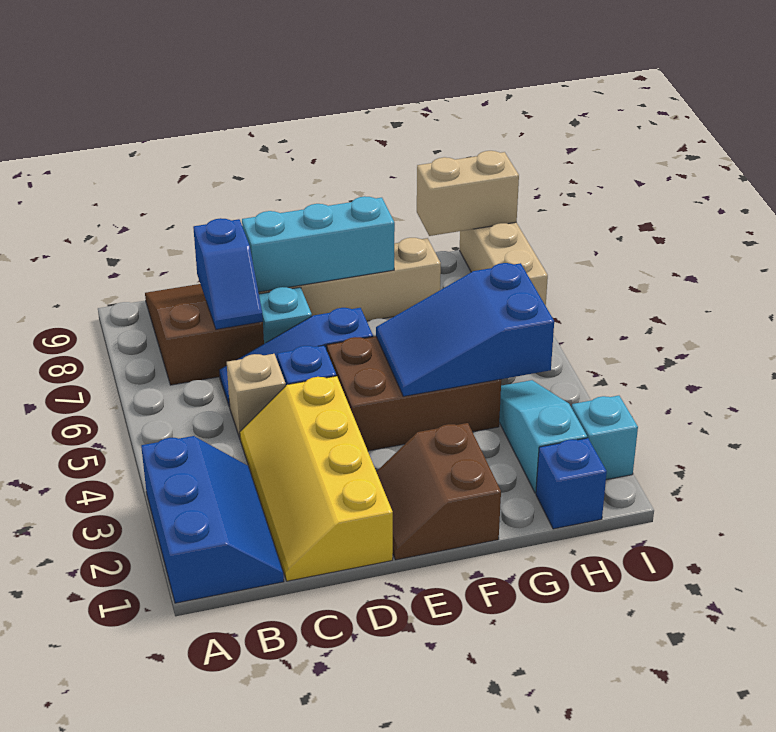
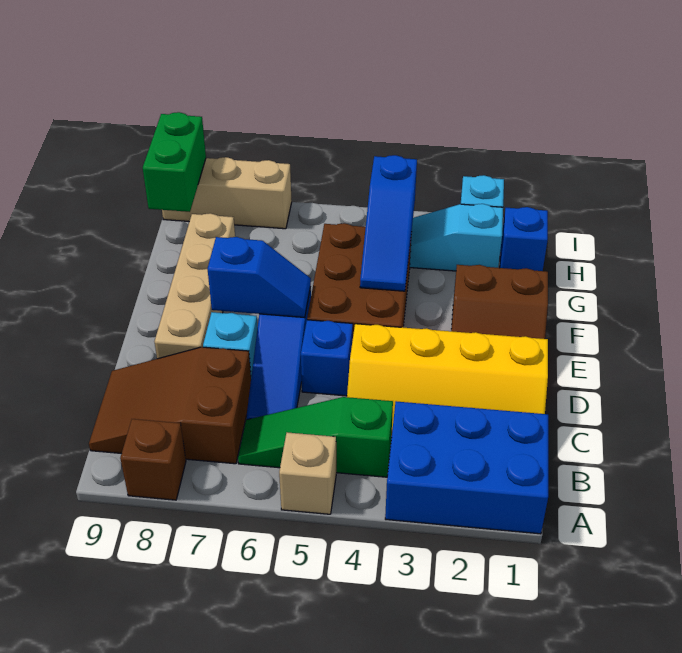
blue 2x3 slope [141,436,284,603] -> blue 2x3 brick [385,401,548,534]
none -> brown 1x1 brick [120,419,186,500]
none -> green 1x3 slope [238,397,393,477]
tan 1x1 brick [227,354,286,438] -> tan 1x1 brick moved to [279,432,336,514]
blue 1x2 slope [193,218,263,329] -> blue 1x2 slope moved to [208,237,311,318]
cyan 1x3 brick [242,196,395,292] -> none
blue 2x3 slope [376,263,554,396] -> blue 1x3 slope [360,155,417,291]
tan 1x2 brick [417,151,519,236] -> green 1x2 brick [143,112,206,212]

